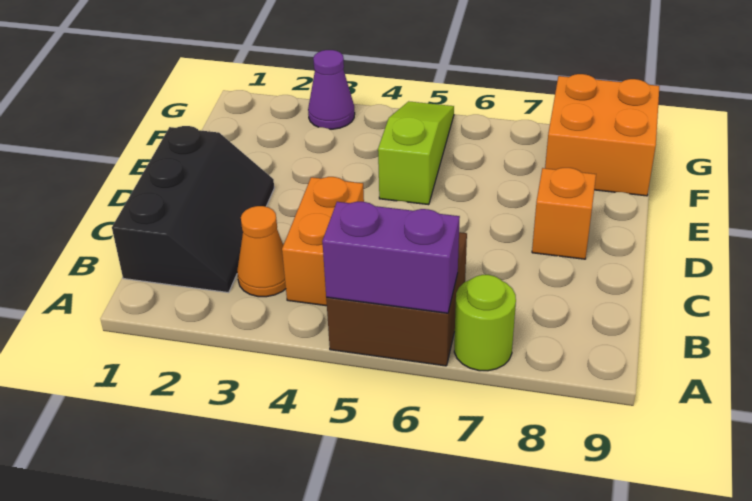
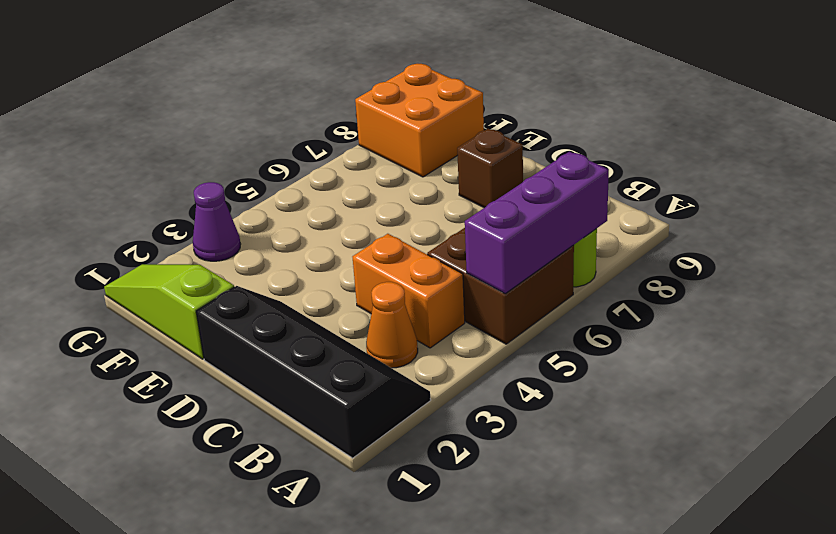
purple 1x2 brick [322,202,460,313] -> purple 1x3 brick [465,152,609,293]
black 2x3 slope [112,126,274,293] -> black 2x4 slope [196,286,431,458]
orange 1x1 brick [532,168,596,259] -> brown 1x1 brick [457,129,523,208]
lime 1x3 slope [378,101,454,205] -> lime 1x3 slope moved to [104,264,234,359]

